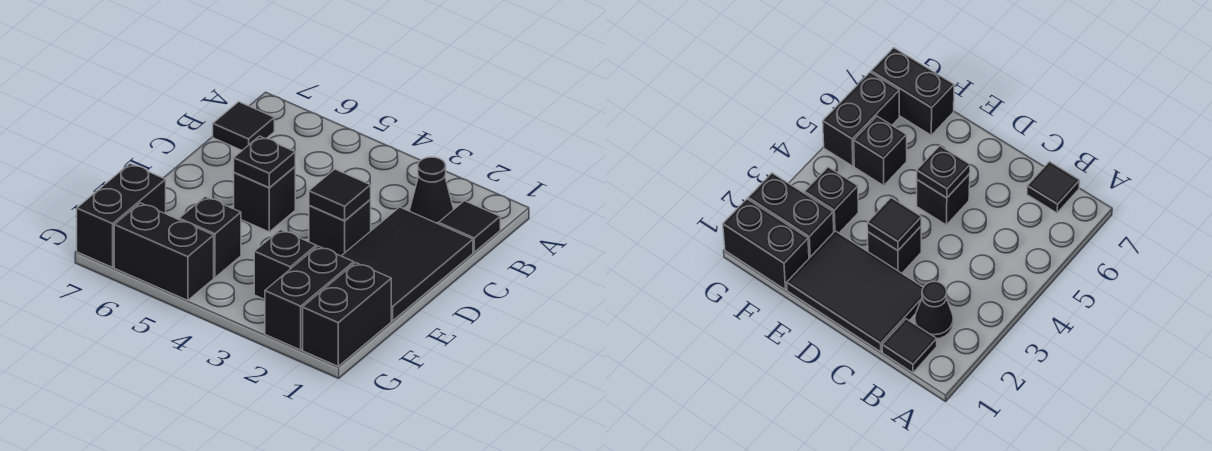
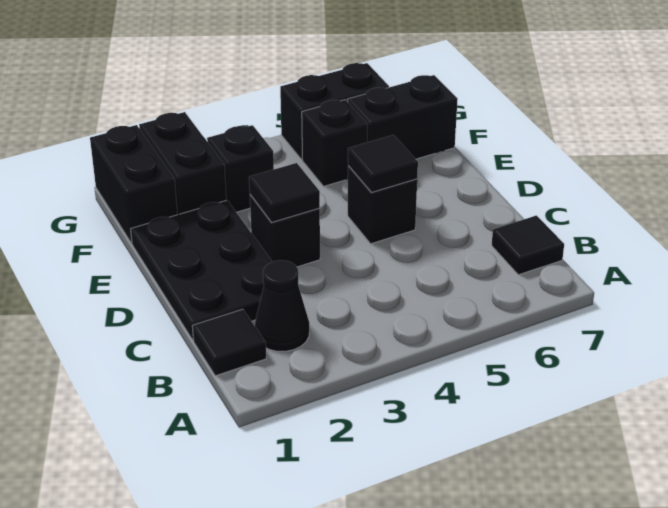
black 2x3 tile [342,207,473,321] -> black 2x3 plate [131,200,272,340]
black 1x1 plate [234,136,295,187] -> black 1x1 tile [348,135,418,193]
black 1x2 brick [77,164,166,267] -> black 1x2 brick turned to [348,75,458,159]

